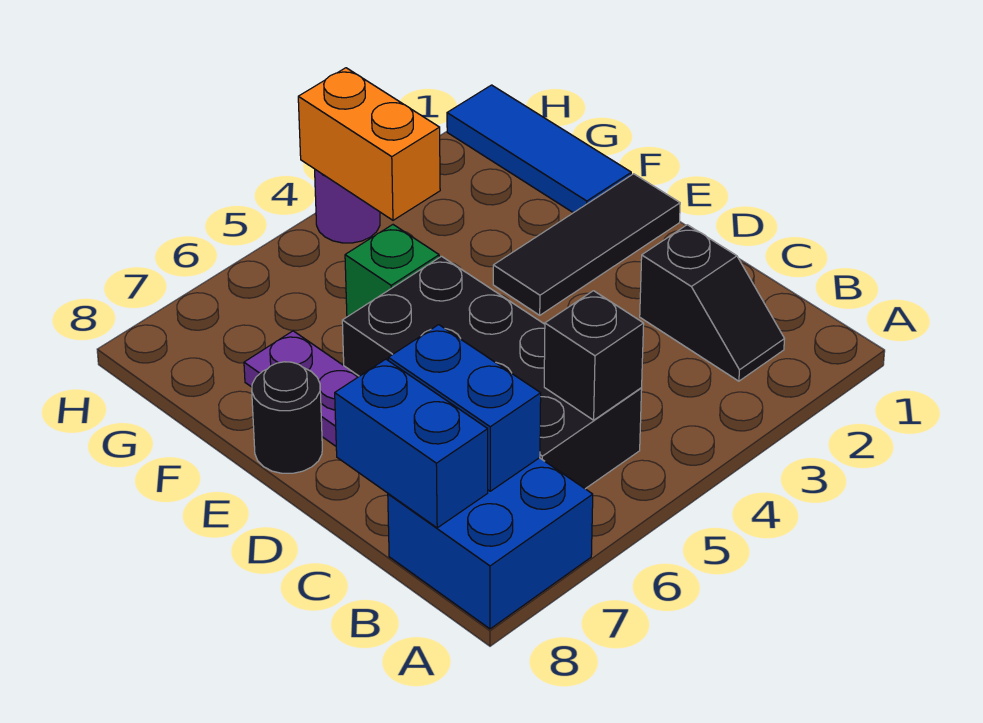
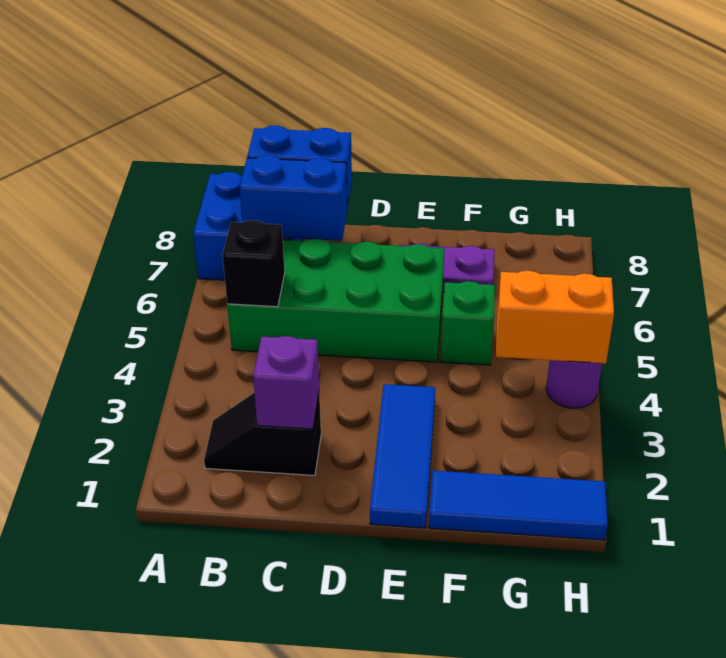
black 2x4 brick [342,256,642,489] -> green 2x4 brick [227,239,444,362]
none -> purple 1x1 brick [253,336,319,429]
black 1x3 tile [493,174,680,315] -> blue 1x3 tile [370,384,435,528]
black 1x1 round brick [252,362,322,473] -> none

